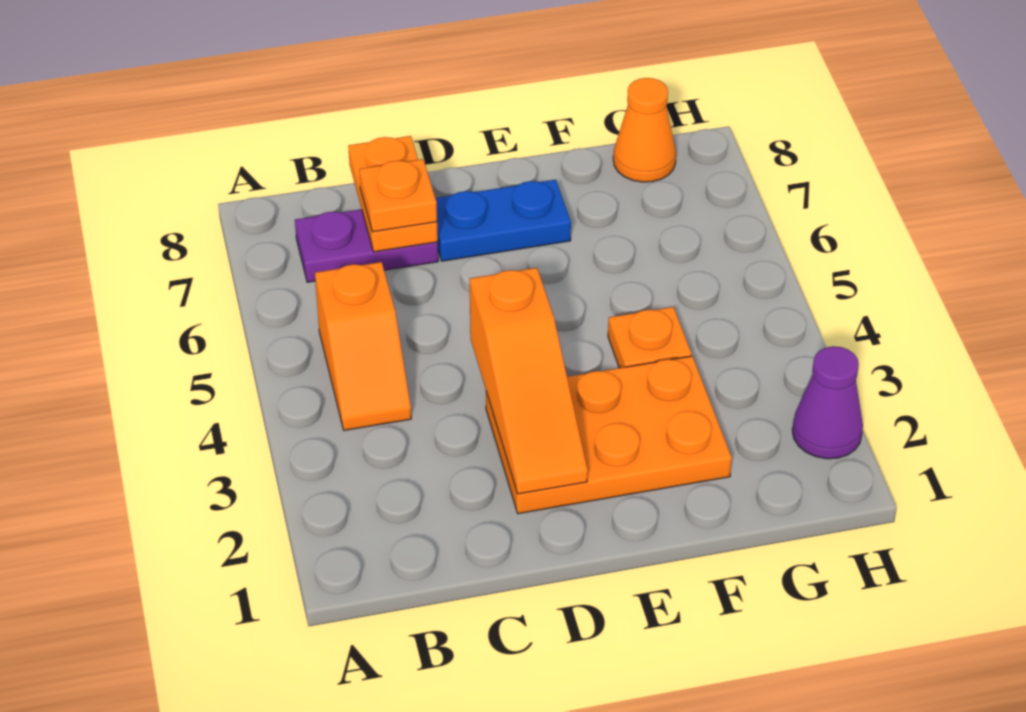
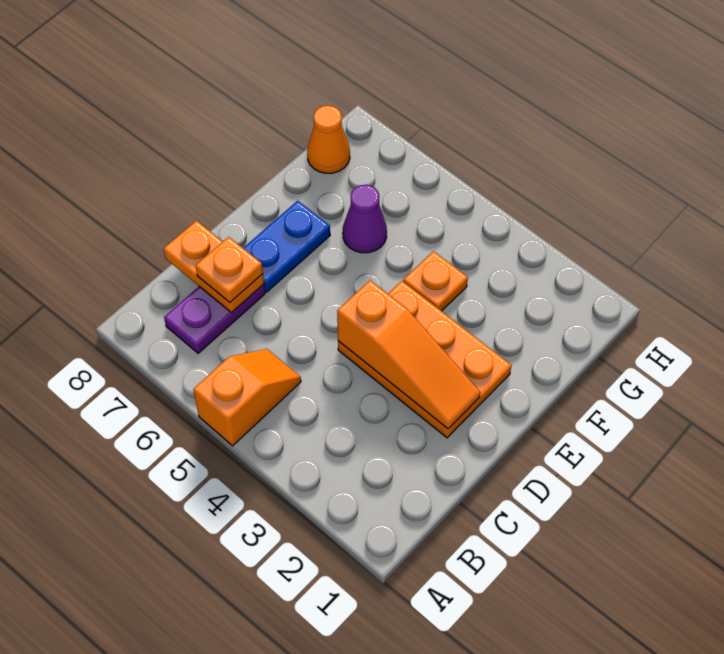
orange 1x2 slope [315,262,411,430] -> orange 1x2 slope turned to [193,349,301,446]
orange 2x3 plate [486,356,732,514] -> orange 2x3 plate turned to [338,281,512,438]
purple 1x1 cone [792,346,863,459] -> purple 1x1 cone moved to [343,185,387,253]

